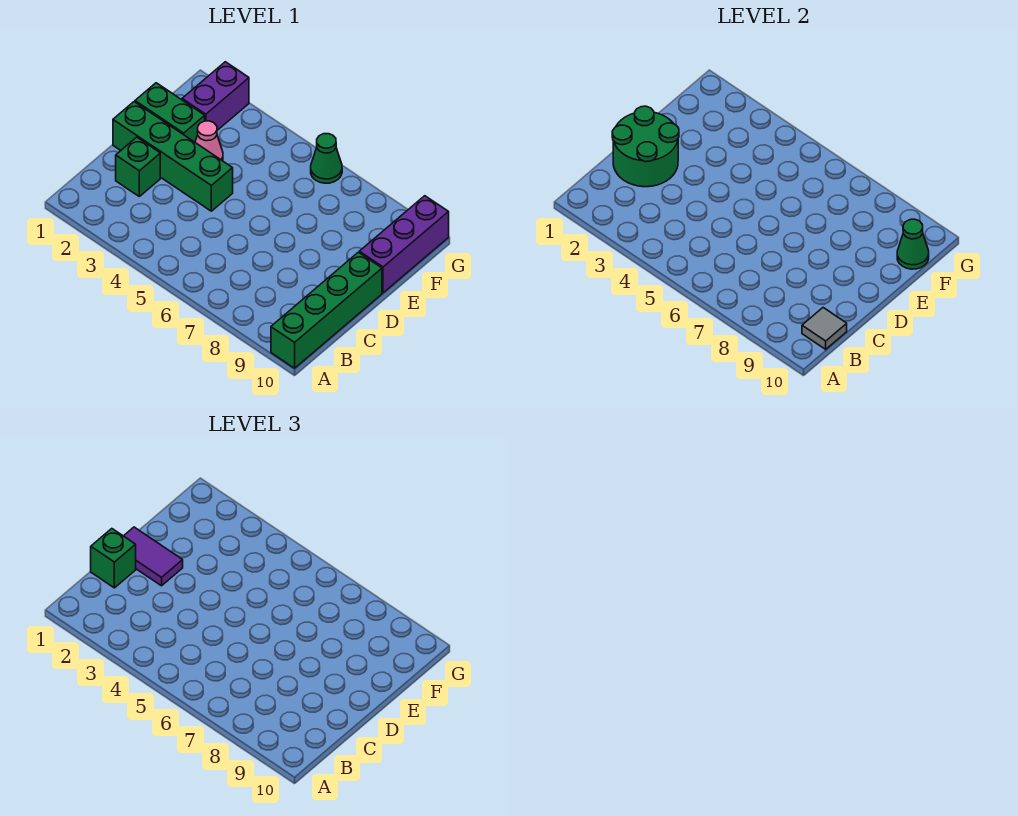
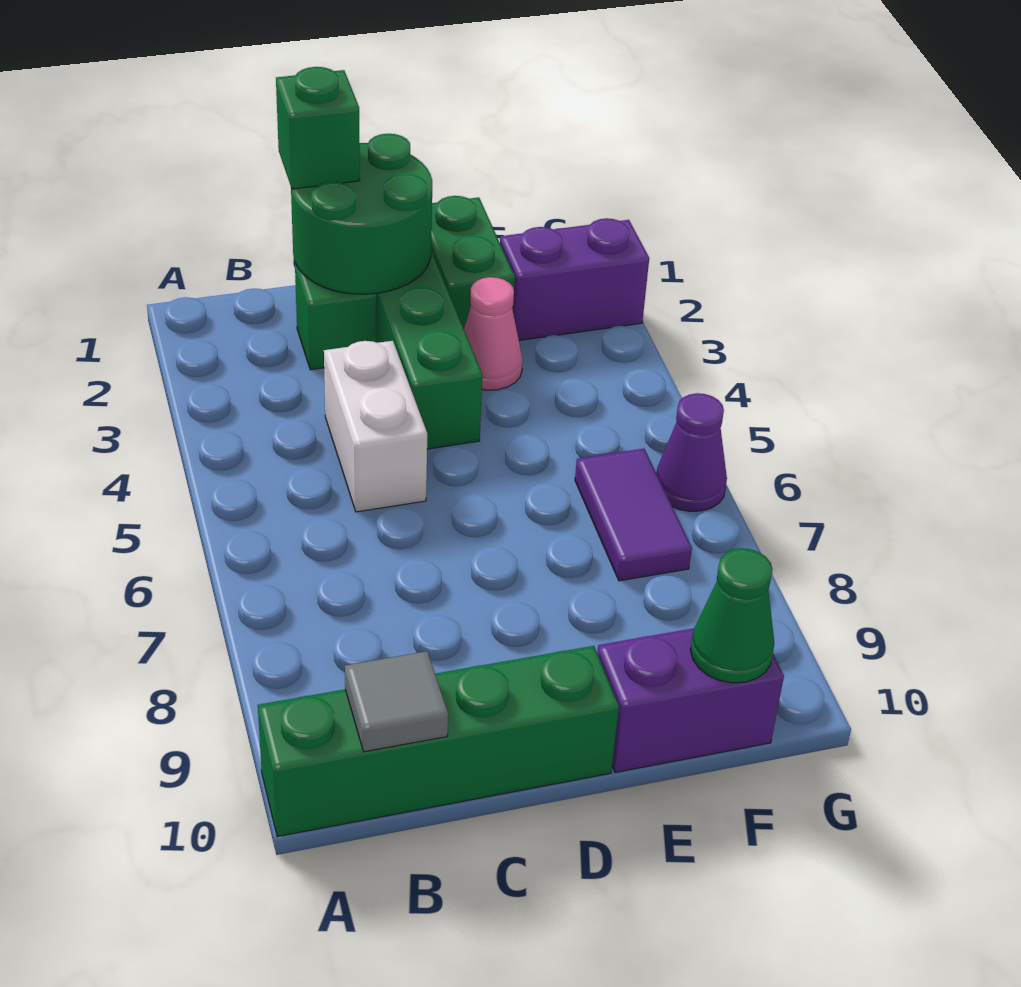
none -> white 1x2 brick [324,341,427,512]
purple 1x2 tile [124,527,183,586] -> purple 1x2 tile moved to [575,449,692,581]
purple 1x3 brick [359,196,449,293] -> purple 1x2 brick [597,628,784,772]
green 1x1 cone [311,134,342,183] -> purple 1x1 cone [656,393,727,511]

